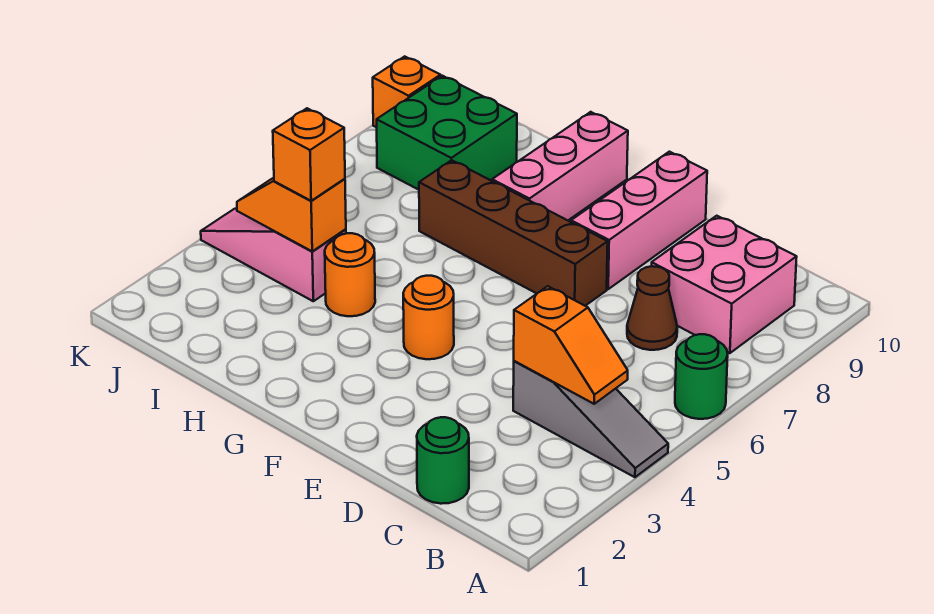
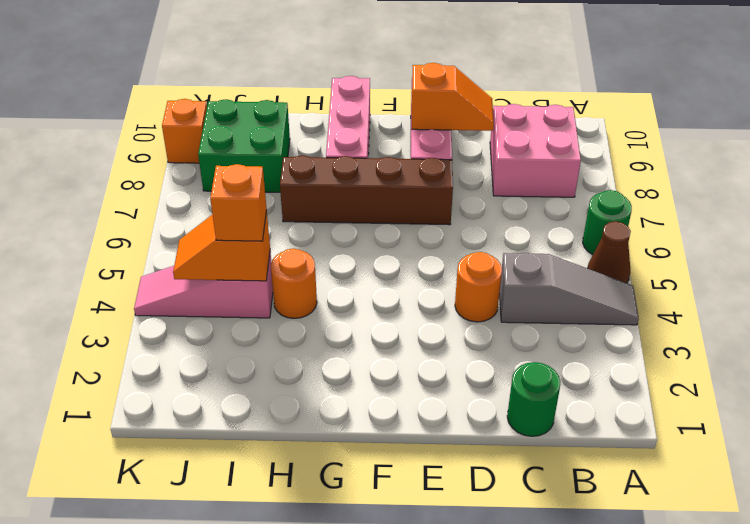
orange 1x2 slope [514,286,628,404] -> orange 1x2 slope moved to [412,63,494,131]
brown 1x1 cone [627,266,677,350] -> brown 1x1 cone moved to [587,221,631,283]
orange 1x1 round brick [403,276,454,359] -> orange 1x1 round brick moved to [455,252,502,322]

